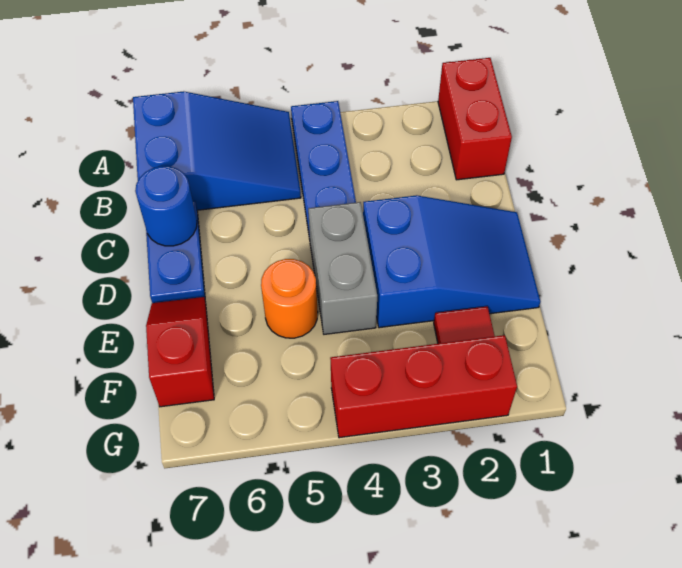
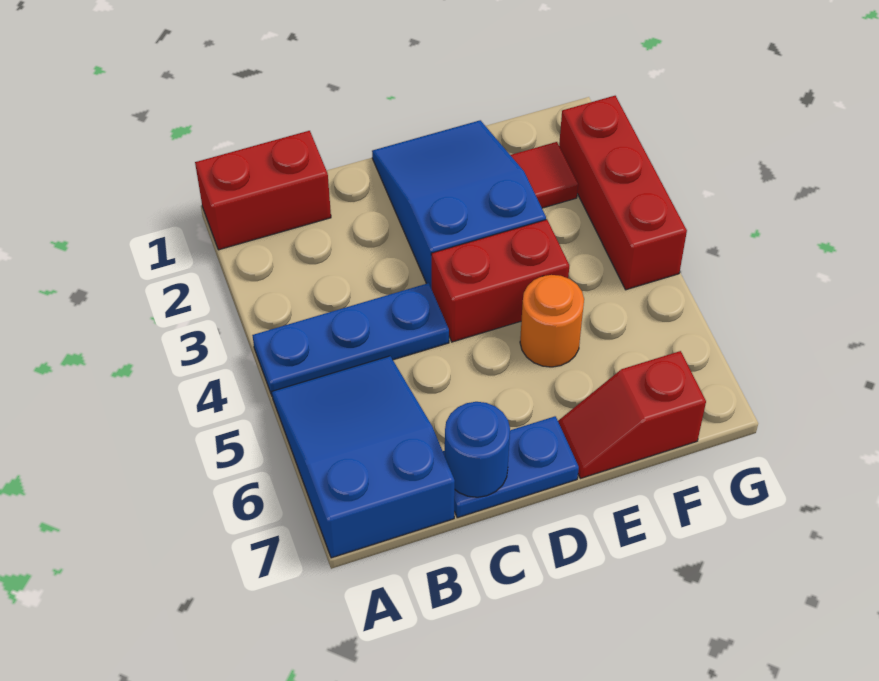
grey 1x2 brick [308,202,377,334] -> red 1x2 brick [431,220,569,342]

